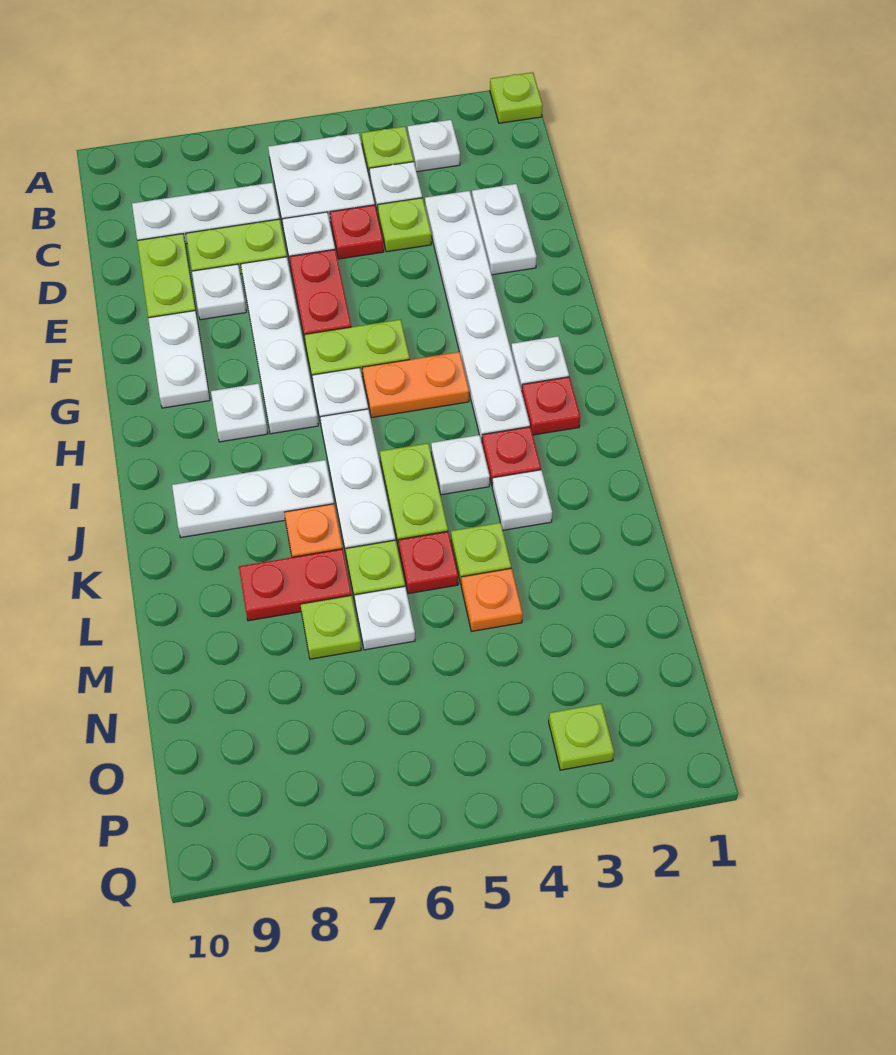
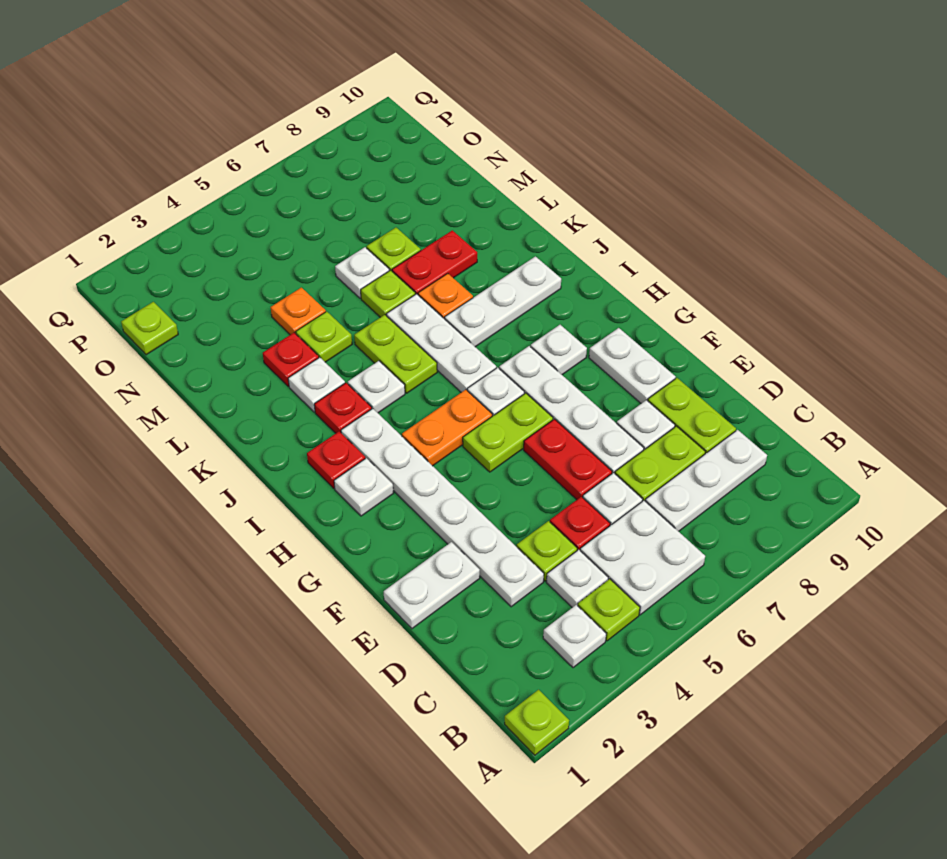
white 1x2 plate [472,184,537,275] -> white 1x2 plate turned to [384,542,480,629]
red 1x1 plate [398,531,458,594] -> red 1x1 plate moved to [263,333,319,386]
lime 1x1 plate [549,704,614,770] -> lime 1x1 plate moved to [121,302,178,355]

